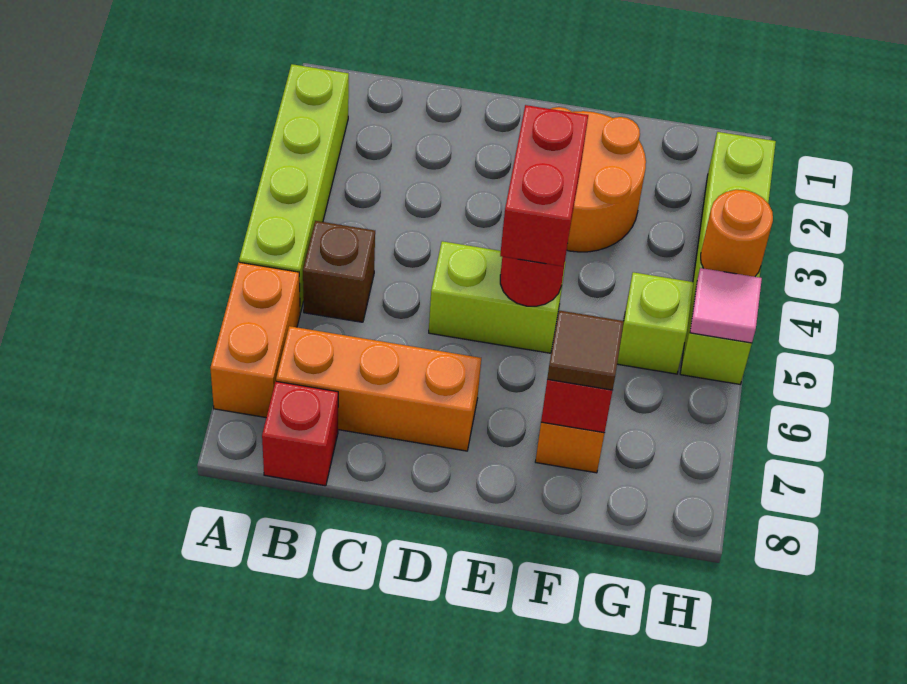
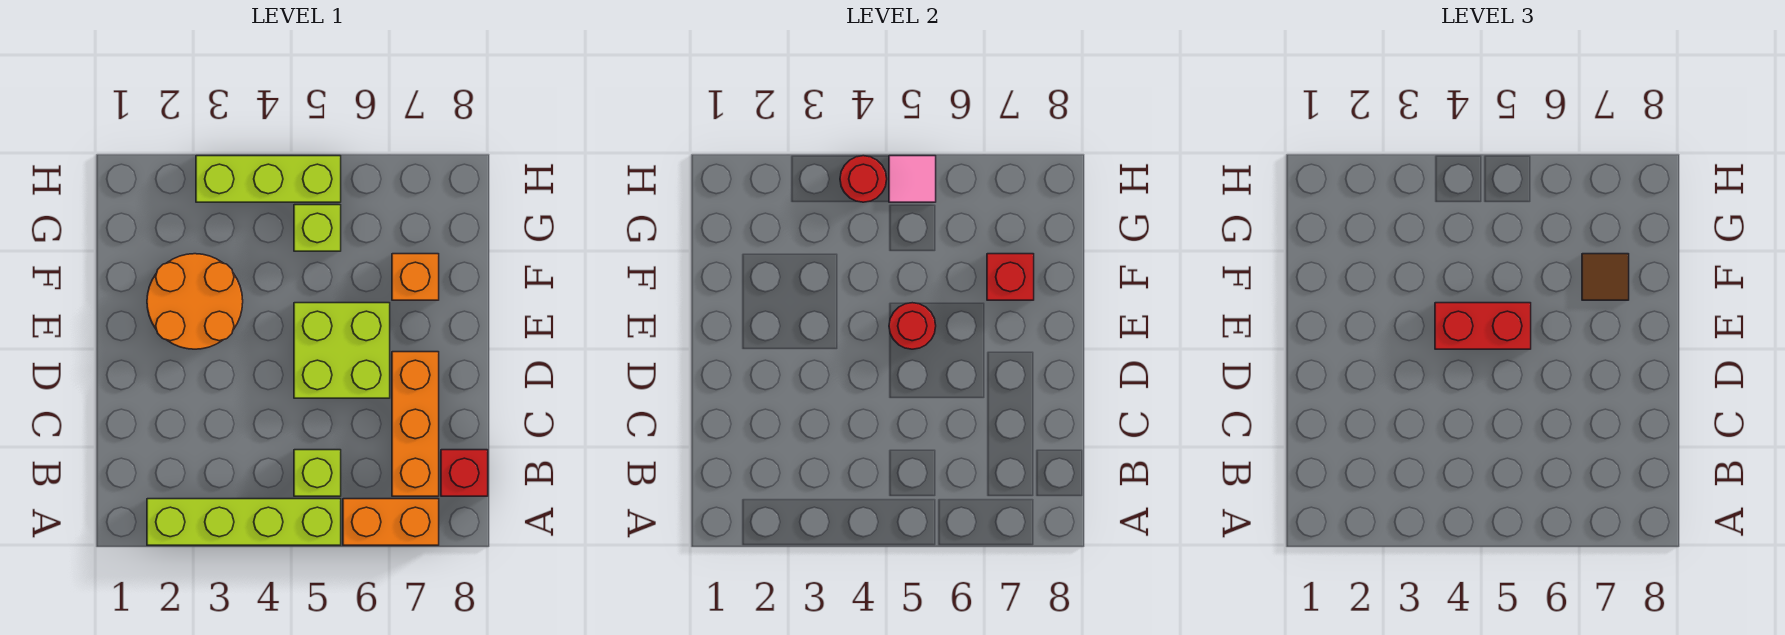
brown 1x1 brick [303,221,375,322] -> lime 1x1 brick [294,450,341,496]
lime 1x2 brick [429,241,566,353] -> lime 2x2 brick [294,303,390,398]
lime 1x4 brick [680,132,776,384] -> lime 1x3 brick [196,156,341,202]
orange 1x1 round brick [701,190,773,277] -> red 1x1 round brick [840,156,887,202]

